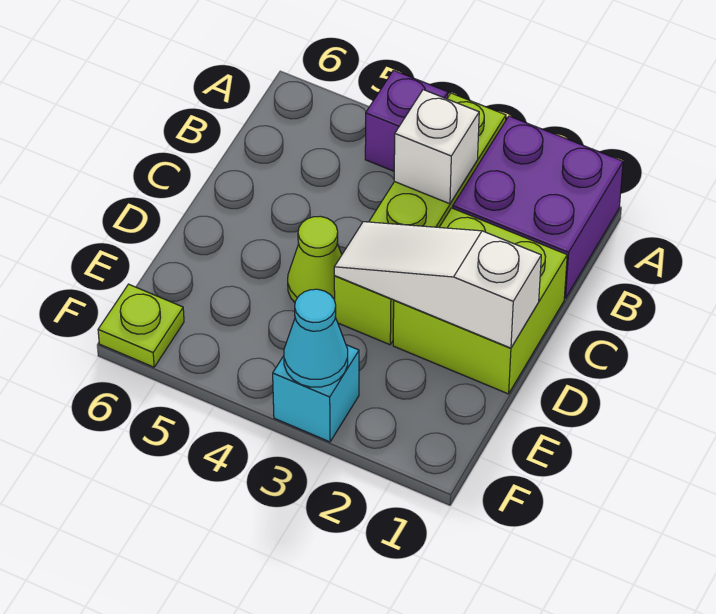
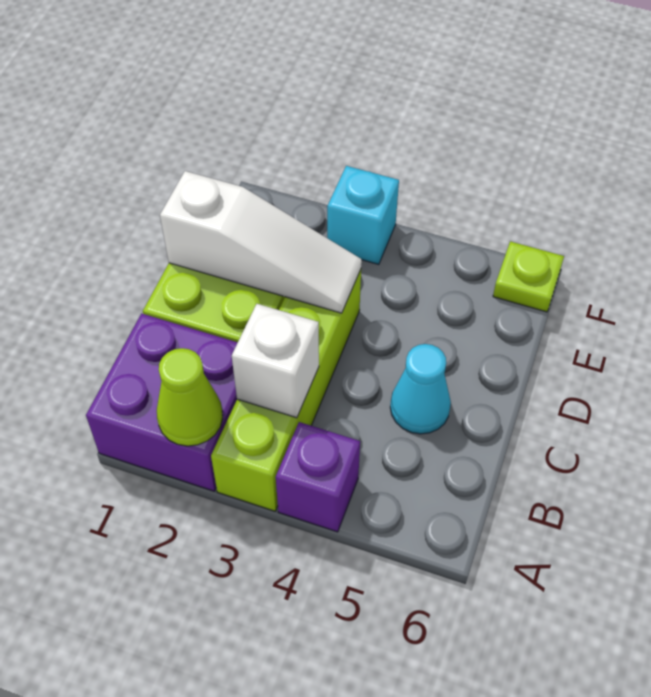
lime 1x1 cone [288,216,342,302] -> lime 1x1 cone moved to [157,348,223,446]
cyan 1x1 cone [284,289,348,387] -> cyan 1x1 cone moved to [390,344,451,434]

